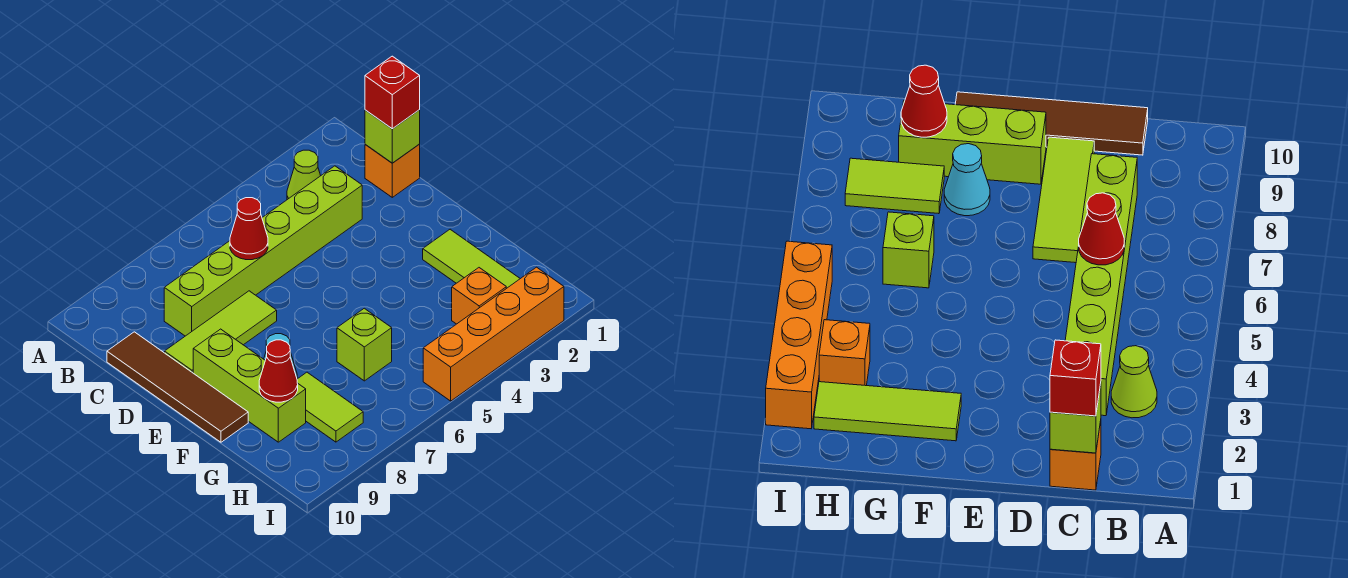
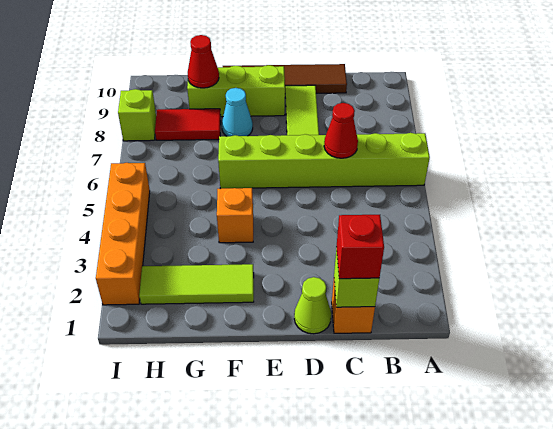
lime 1x1 cone [287,150,321,200] -> lime 1x1 cone moved to [294,277,331,334]
lime 1x6 brick [164,166,362,336] -> lime 1x6 brick turned to [218,133,430,189]
lime 1x1 brick [337,308,392,381] -> lime 1x1 brick moved to [118,89,156,141]
lime 1x2 tile [297,372,363,442] -> red 1x2 tile [155,109,221,140]
orange 1x1 brick [452,268,506,324] -> orange 1x1 brick moved to [217,188,253,243]

